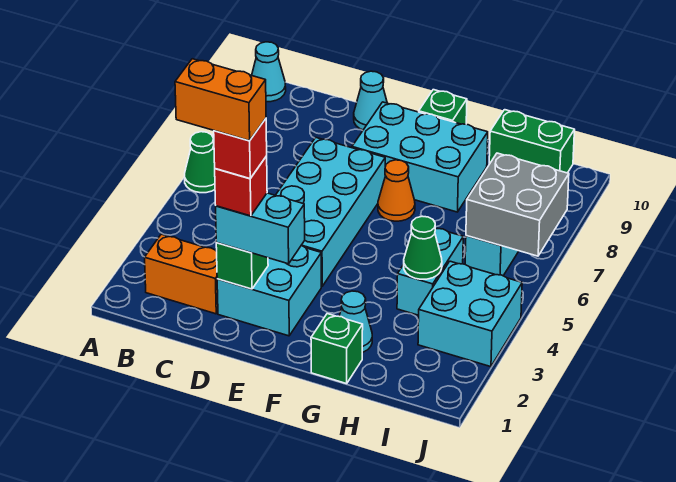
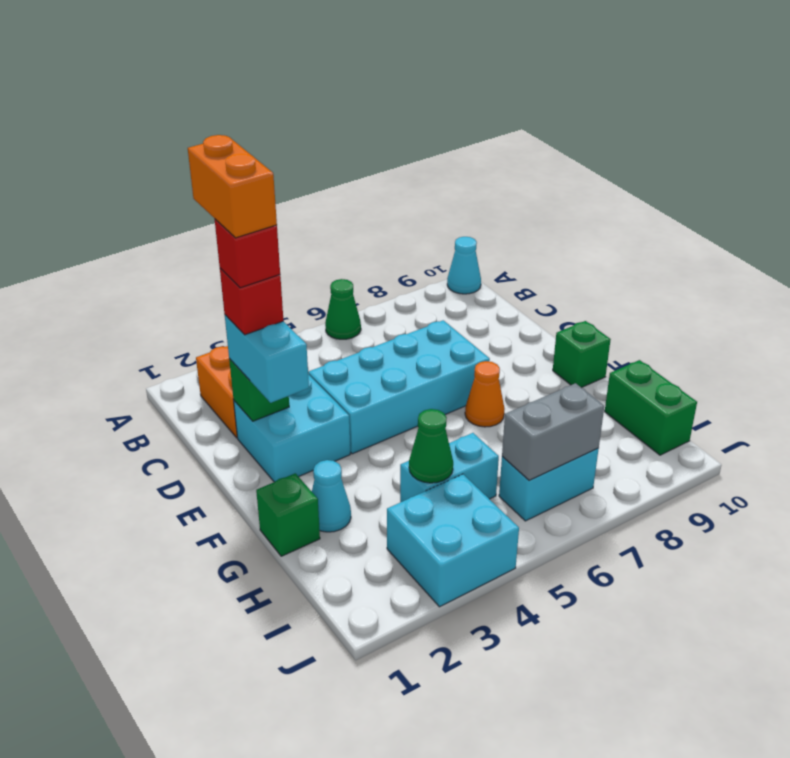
cyan 1x1 cone [354,71,387,130] -> none
cyan 2x3 brick [352,102,488,212] -> none
grey 2x2 brick [466,153,569,256] -> grey 1x2 brick [502,383,604,481]

